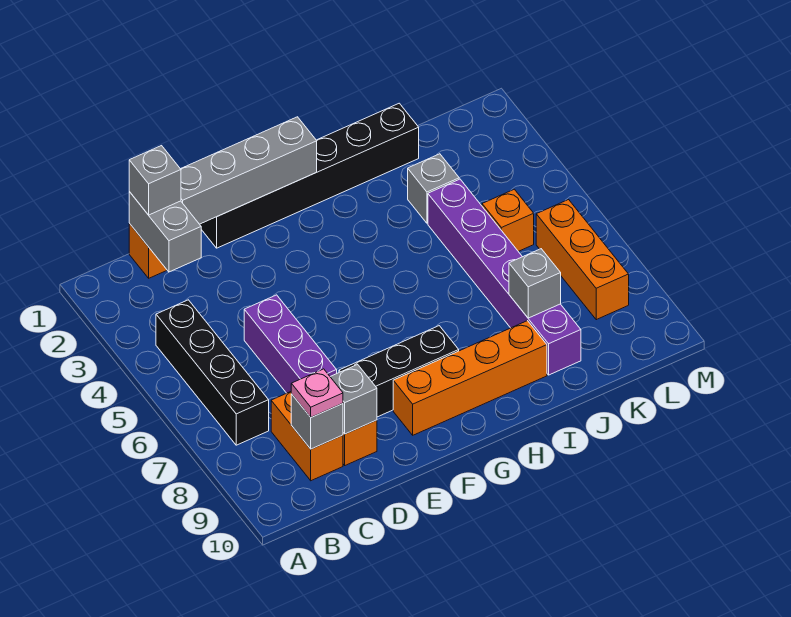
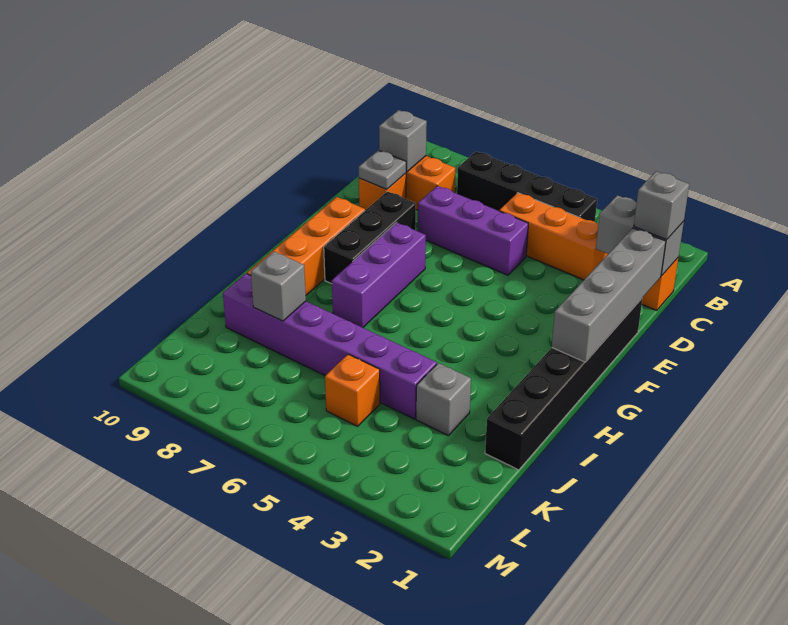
pink 1x1 plate [291,369,343,417] -> none
grey 1x1 brick [330,364,377,434] -> grey 1x1 plate [359,150,406,189]
none -> purple 1x3 brick [332,222,426,328]
orange 1x3 brick [536,200,629,320] -> orange 1x3 brick moved to [499,193,608,280]

